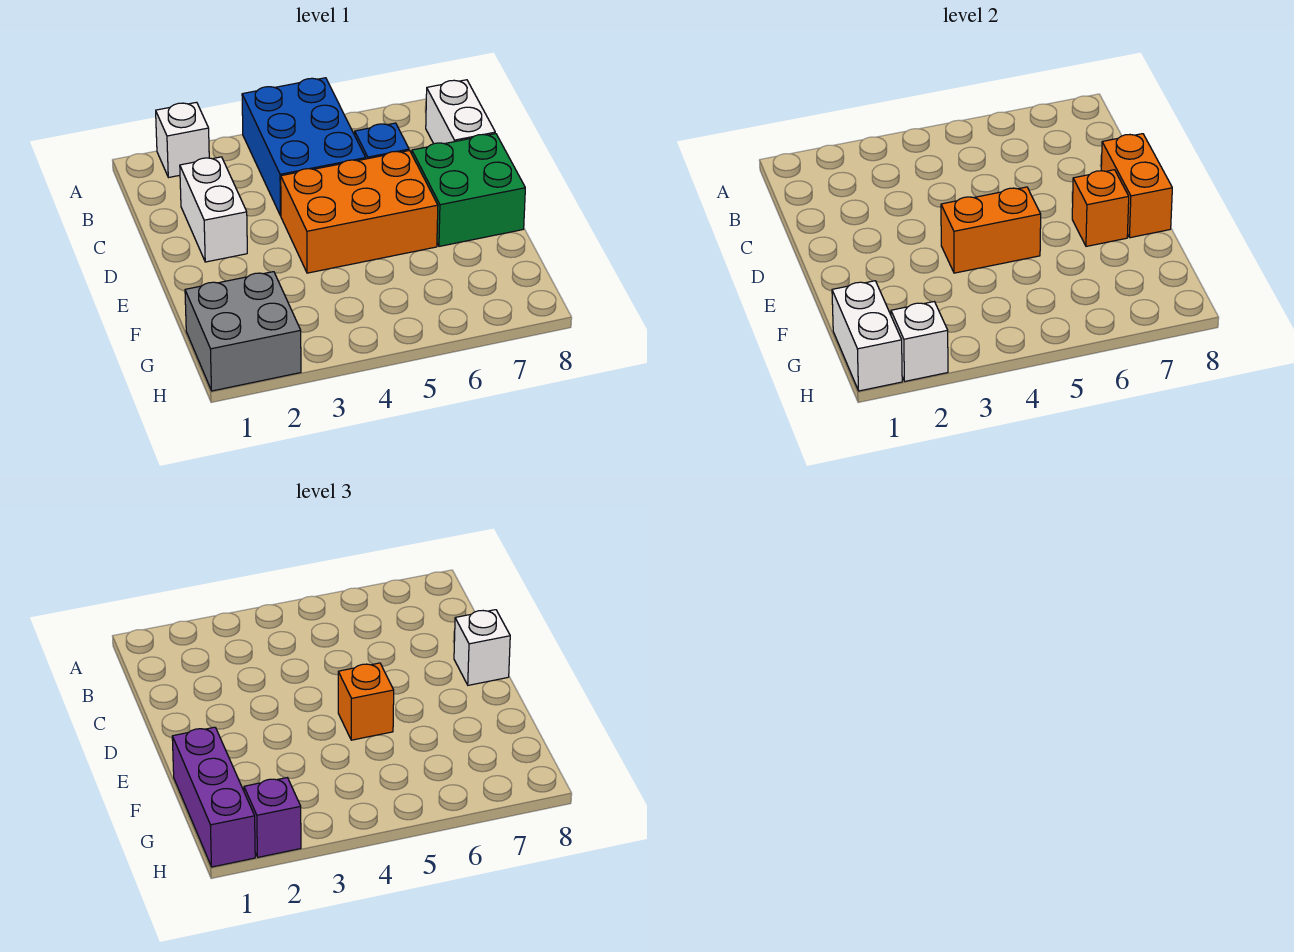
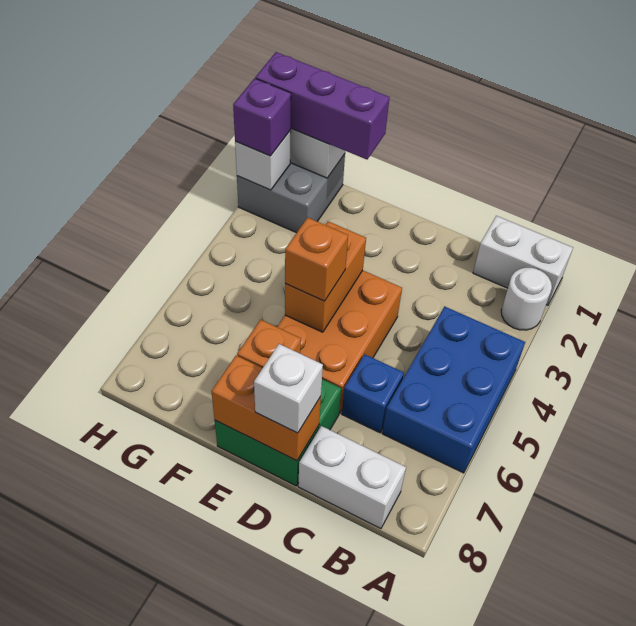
white 1x1 brick [156,102,209,178] -> white 1x1 round brick [501,268,552,330]
blue 2x3 brick [242,78,366,216] -> blue 2x3 brick turned to [382,306,525,473]
white 1x2 brick [180,157,247,262] -> white 1x2 brick moved to [473,216,573,305]

